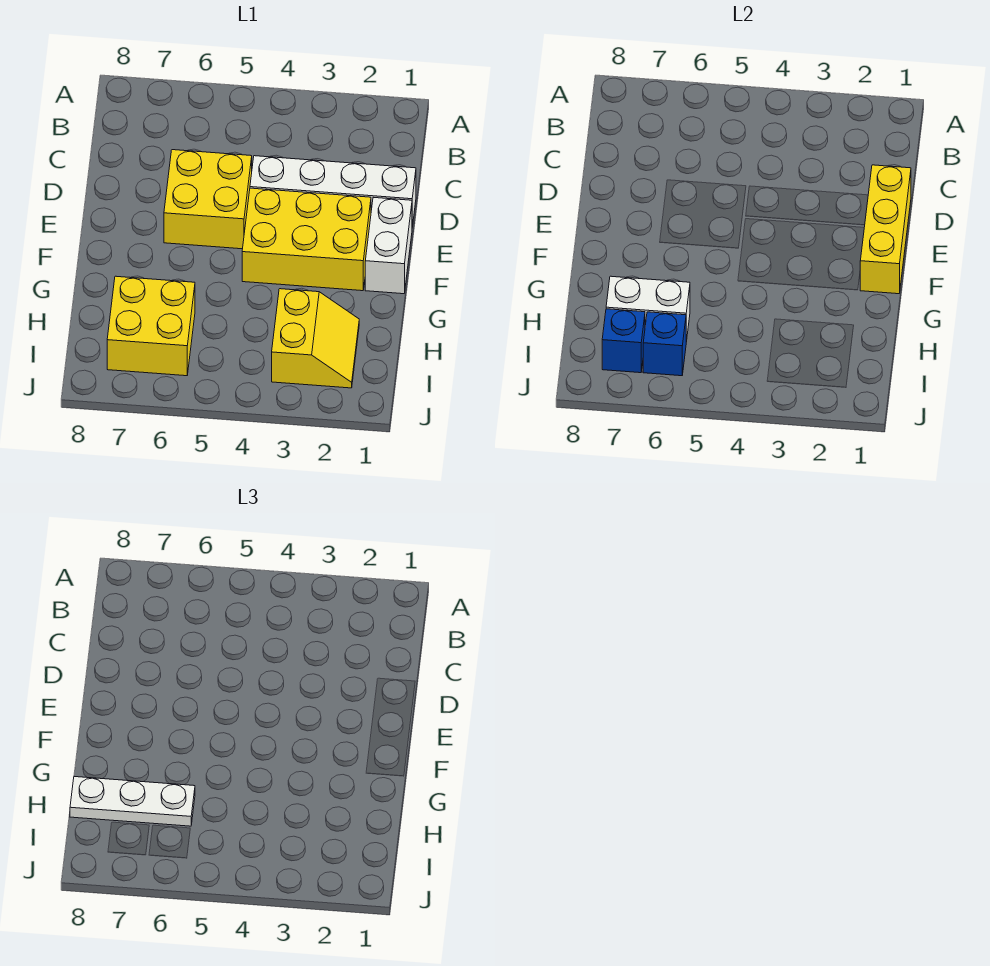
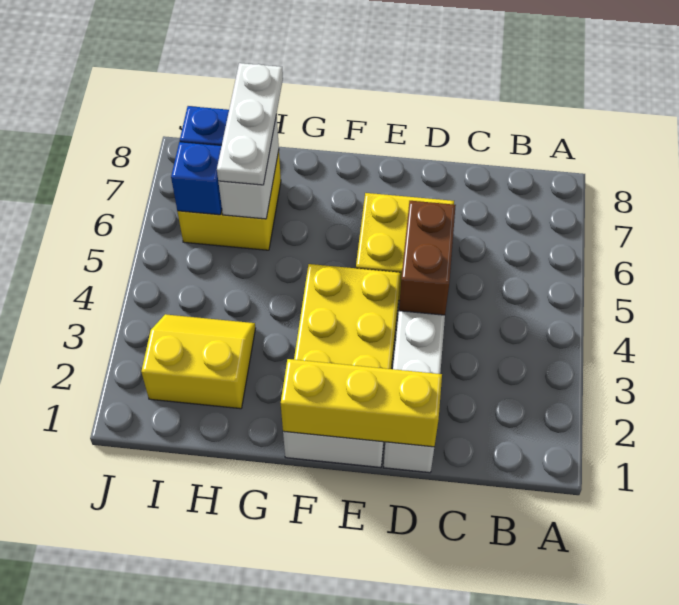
none -> brown 1x2 brick [399,201,456,315]
yellow 2x2 slope [272,289,359,388] -> yellow 2x2 slope turned to [141,314,256,409]

